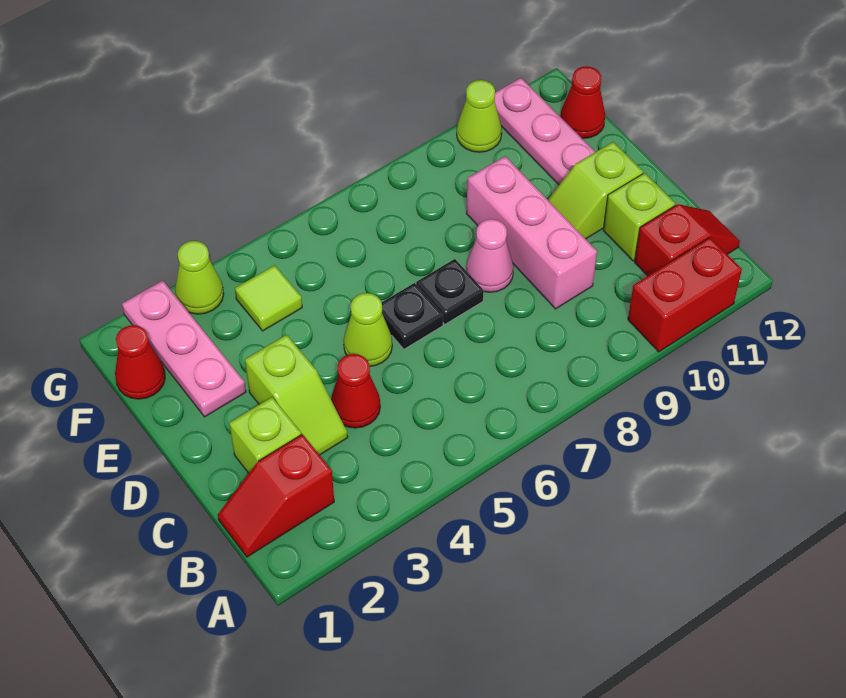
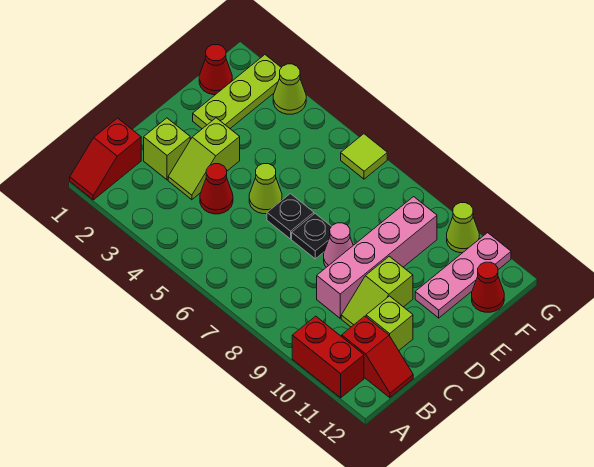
red 1x2 slope [218,434,334,557] -> red 1x2 slope turned to [70,118,141,200]
pink 1x3 brick [466,156,597,309] -> pink 1x4 brick [317,197,437,318]
lime 1x2 slope [548,142,643,239] -> lime 1x2 slope turned to [341,256,413,327]
pink 1x3 plate [122,281,246,417] -> lime 1x3 plate [193,55,281,129]
lime 1x1 tile [235,265,302,331] -> lime 1x1 tile moved to [341,134,387,179]

